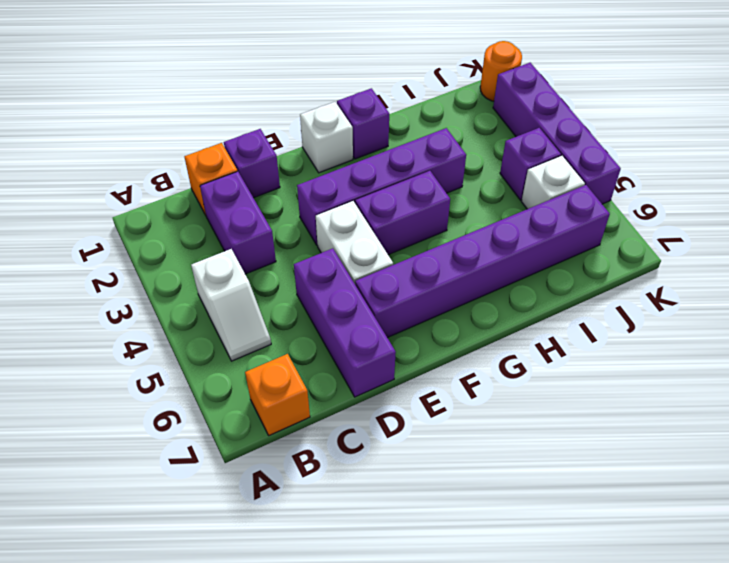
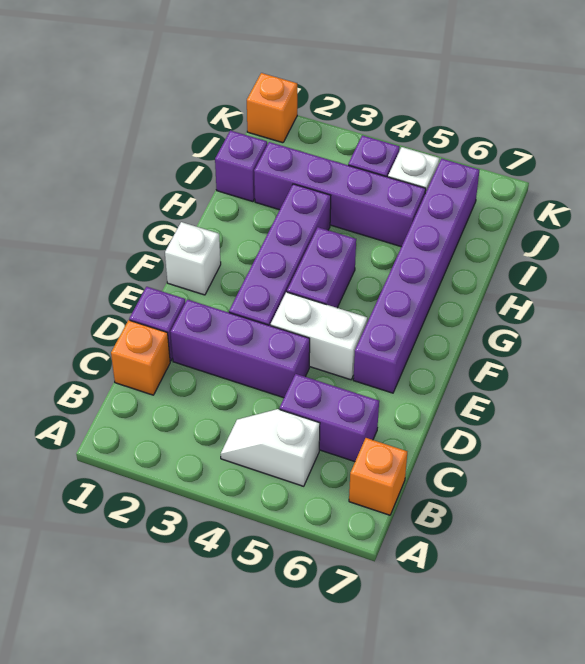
white 1x2 slope [191,249,271,361] -> white 1x2 slope turned to [221,409,320,486]
purple 1x2 brick [200,172,276,274] -> purple 1x2 brick moved to [280,374,379,462]
purple 1x3 brick [294,248,396,397] -> purple 1x3 brick moved to [171,300,310,398]
purple 1x1 brick [337,88,389,159] -> purple 1x1 brick moved to [215,131,267,202]
orange 1x1 round brick [480,41,522,101] -> orange 1x1 brick [247,73,297,143]
purple 1x4 brick [493,63,621,204] -> purple 1x4 brick moved to [254,142,426,247]

